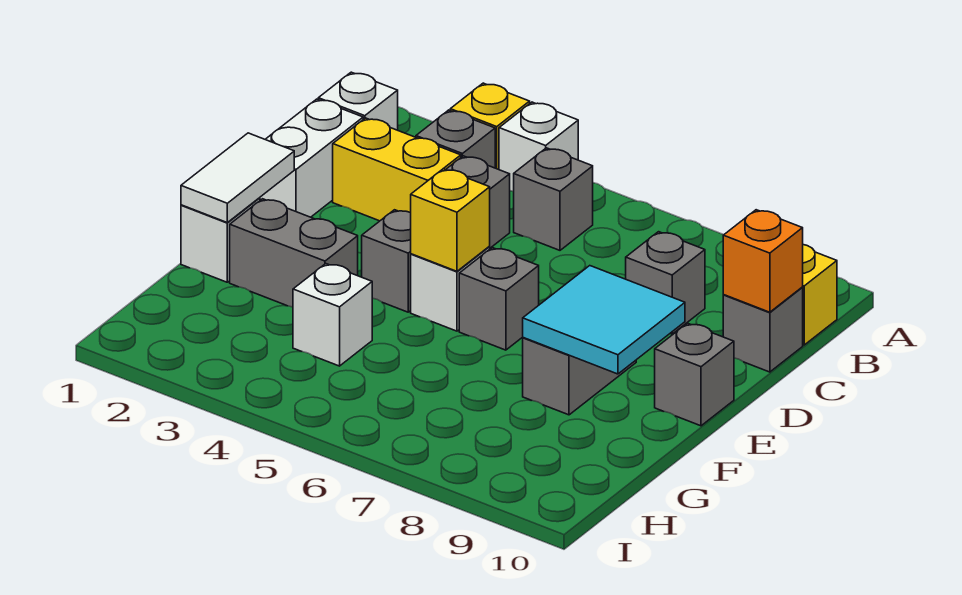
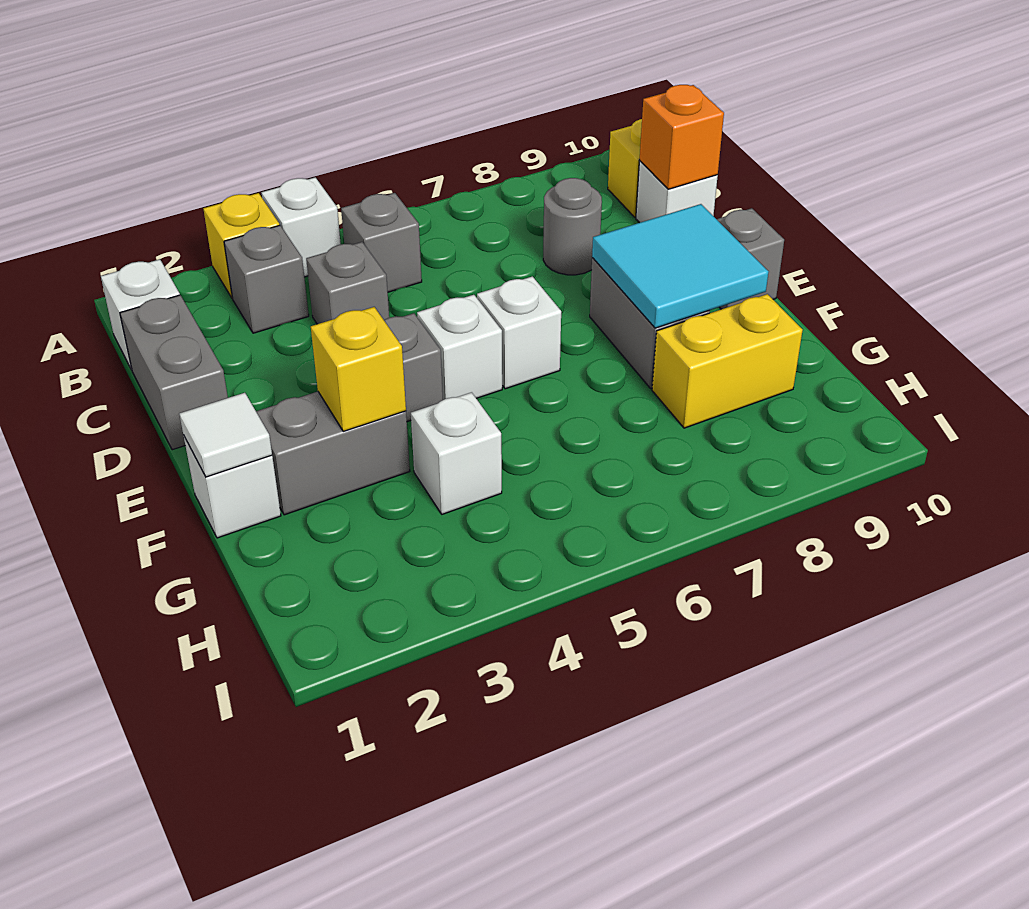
white 1x2 brick [260,99,363,217] -> grey 1x2 brick [120,295,228,450]
yellow 1x2 brick [333,118,461,221] -> yellow 1x2 brick moved to [652,294,803,428]
grey 1x1 brick [626,232,705,334] -> grey 1x1 round brick [543,178,602,275]
grey 1x1 brick [723,288,803,372] -> white 1x1 brick [636,161,718,223]
white 1x2 tile [181,133,294,222] -> white 1x1 tile [179,393,272,477]
yellow 1x1 brick [411,169,490,271] -> yellow 1x1 brick moved to [311,307,406,431]
grey 1x1 brick [459,248,539,350] -> white 1x1 brick [477,276,561,389]

